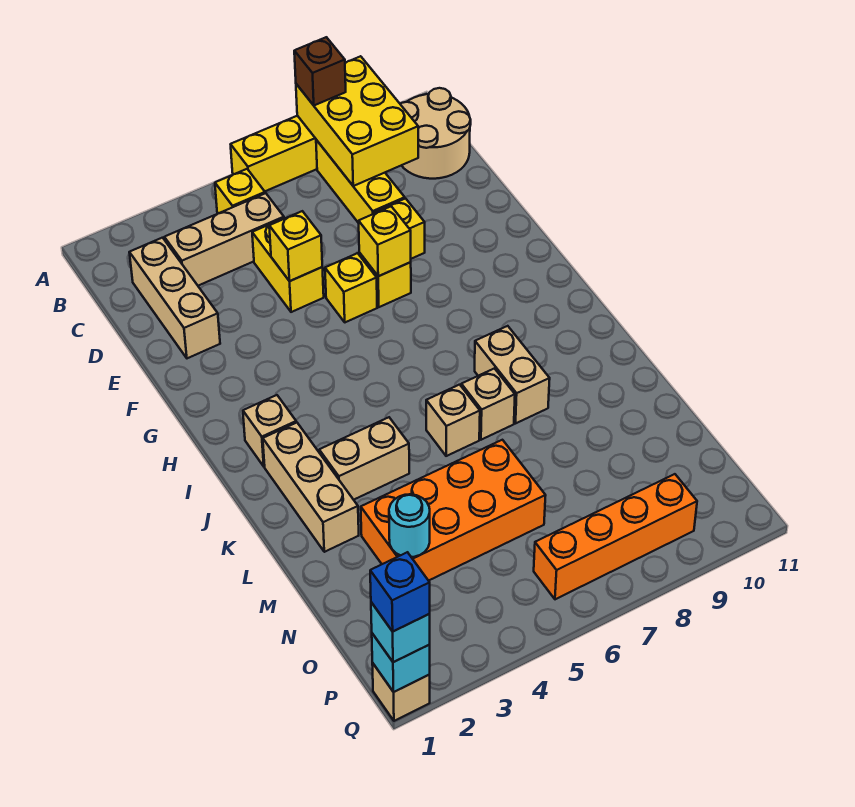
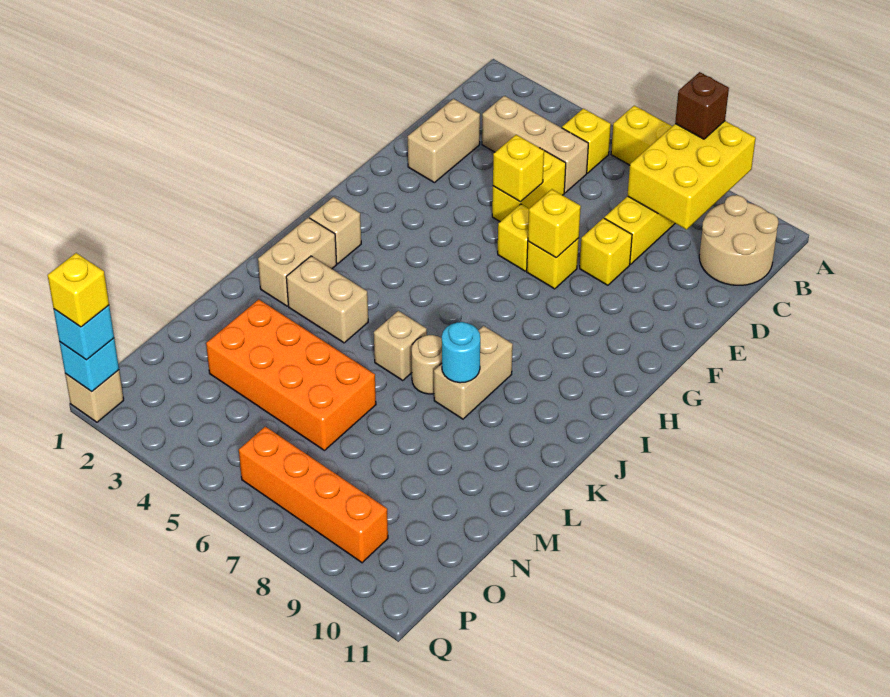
tan 1x3 brick [129,238,220,358] -> tan 1x2 brick [408,99,480,183]
tan 1x3 brick [263,422,359,552] -> tan 1x2 brick [258,217,337,306]
tan 1x1 brick [461,368,515,440] -> tan 1x1 round brick [412,335,442,394]
cyan 1x1 round brick [389,494,430,557] -> cyan 1x1 round brick moved to [442,322,480,383]
blue 1x1 brick [370,552,430,631] -> yellow 1x1 brick [48,253,109,327]

